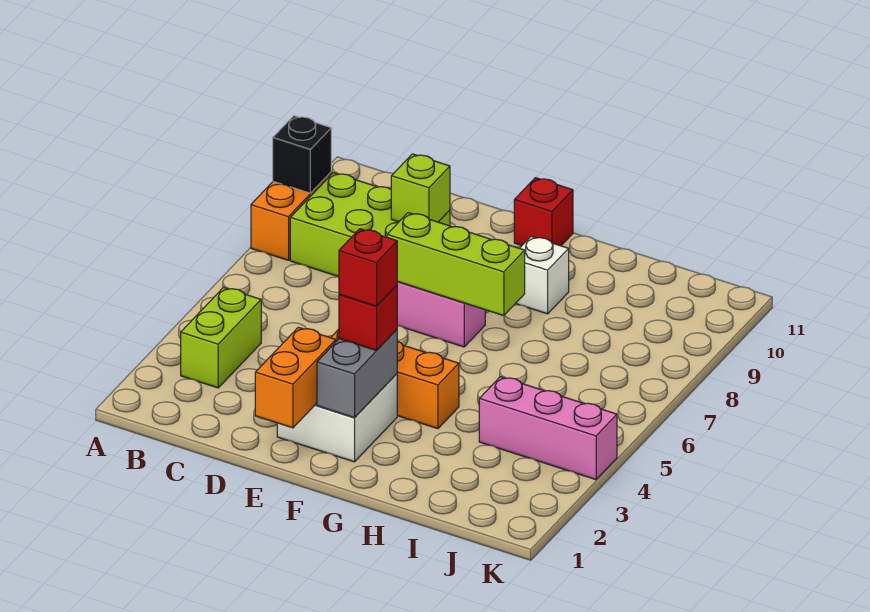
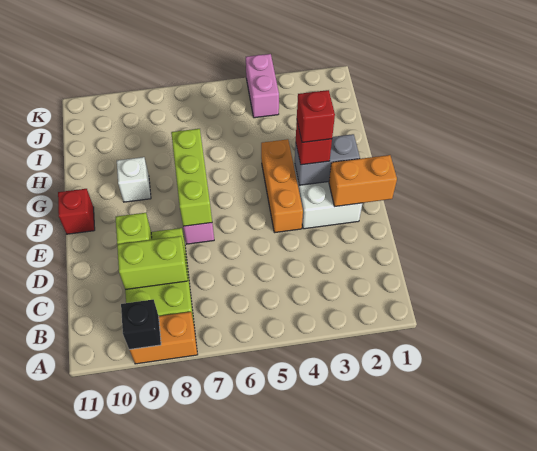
lime 1x2 brick [181,287,261,388] -> lime 1x2 brick moved to [117,236,188,290]
pink 1x3 brick [479,377,617,480] -> pink 1x2 brick [246,54,279,118]

